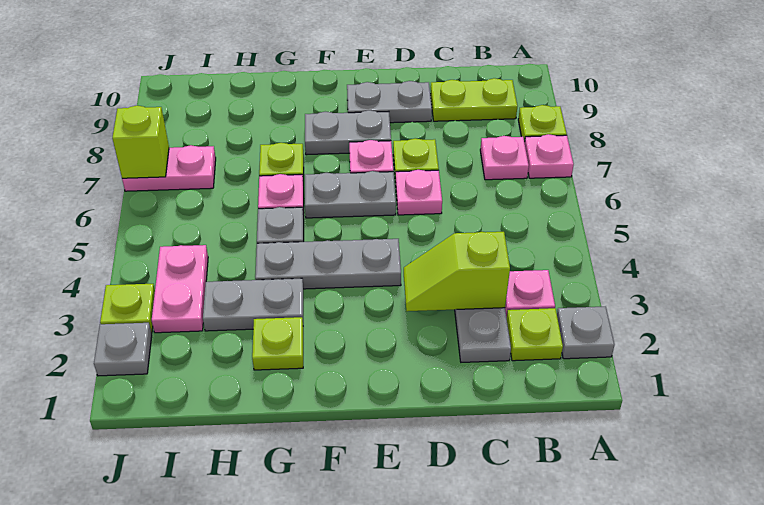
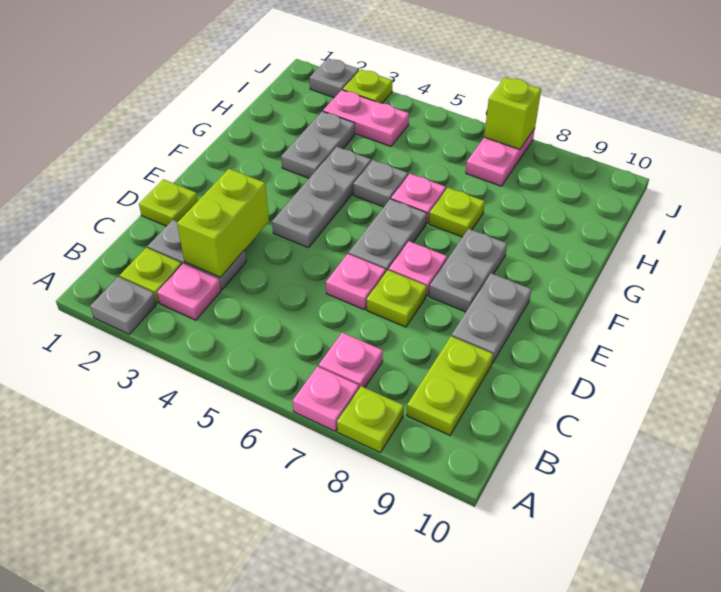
lime 1x2 slope [404,232,510,311] -> lime 1x2 brick [177,169,269,277]
lime 1x1 plate [252,317,303,370] -> lime 1x1 plate moved to [139,179,198,226]

